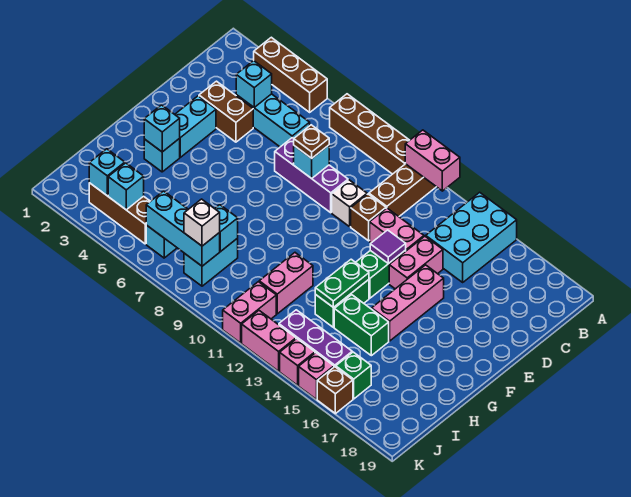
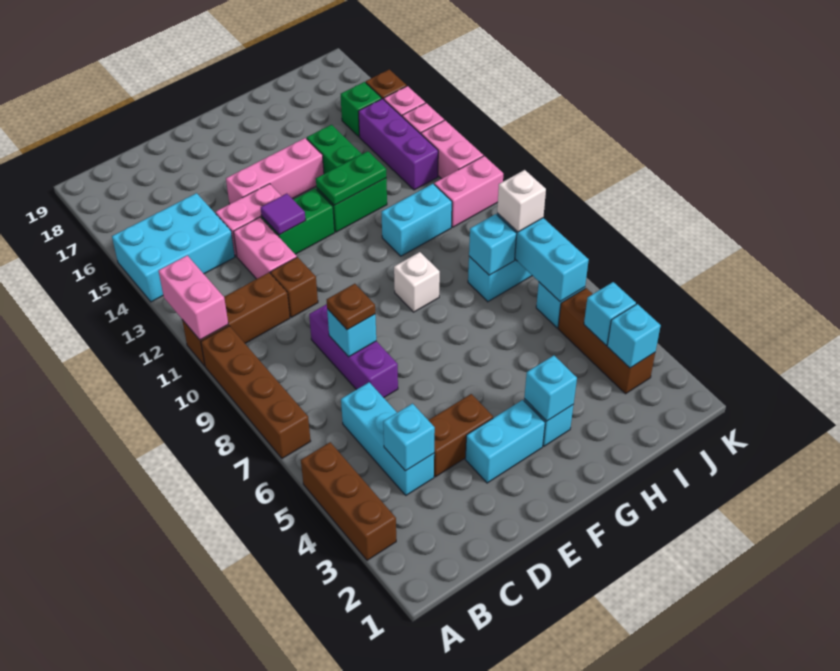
brown 1x2 brick [199,81,253,142] -> brown 1x2 brick turned to [428,394,493,477]
white 1x1 brick [332,180,367,227] -> white 1x1 brick moved to [394,252,440,312]
pink 1x2 brick [259,253,313,314] -> cyan 1x2 brick [381,184,452,256]

